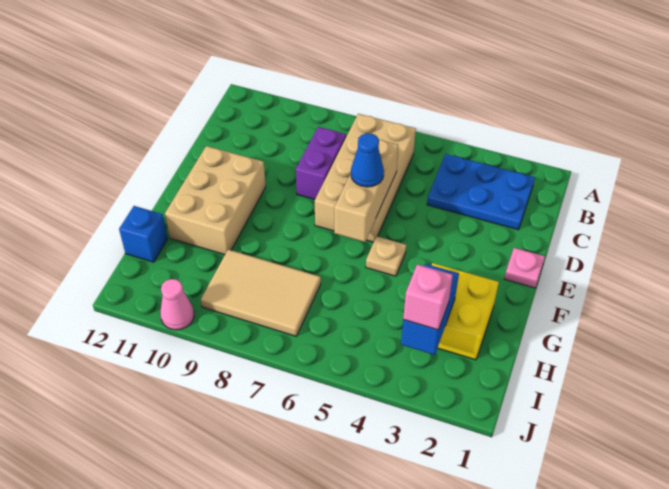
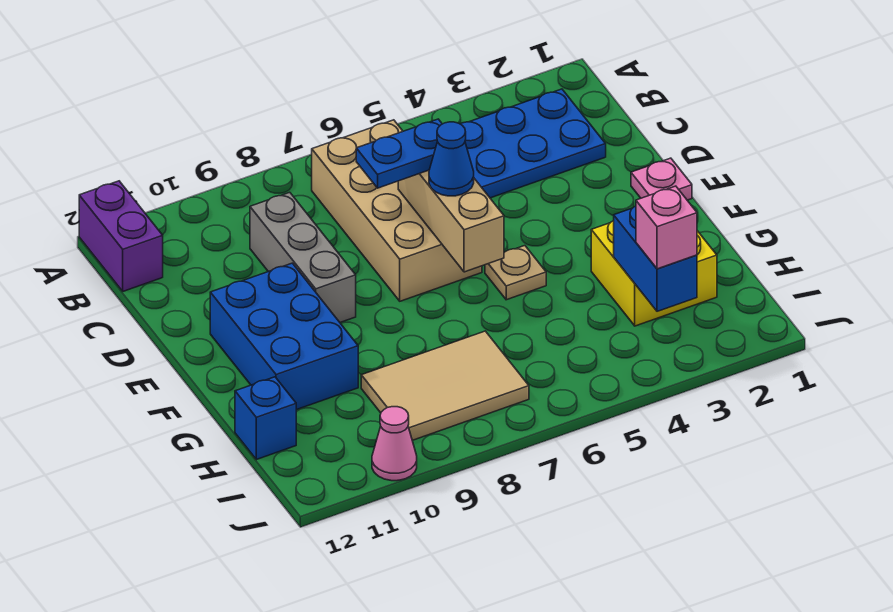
purple 1x2 brick [296,127,346,199] -> purple 1x2 brick moved to [79,181,163,291]
none -> grey 1x3 brick [250,192,356,322]
none -> blue 1x2 plate [356,119,442,188]
tan 2x3 brick [165,146,266,255] -> blue 2x3 brick [210,263,358,410]

